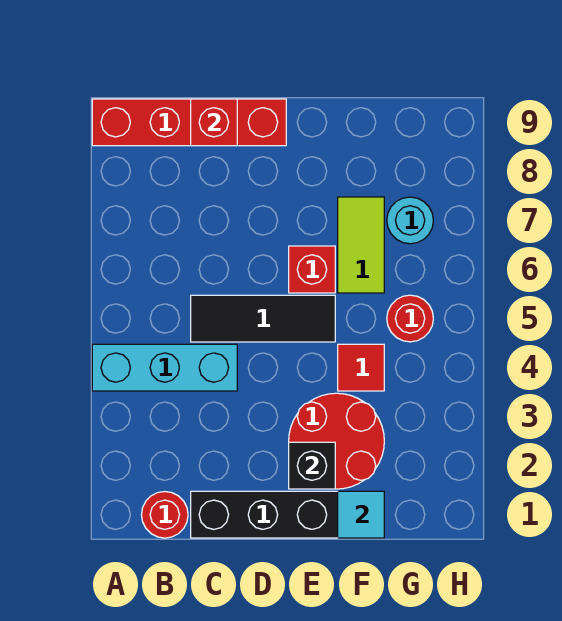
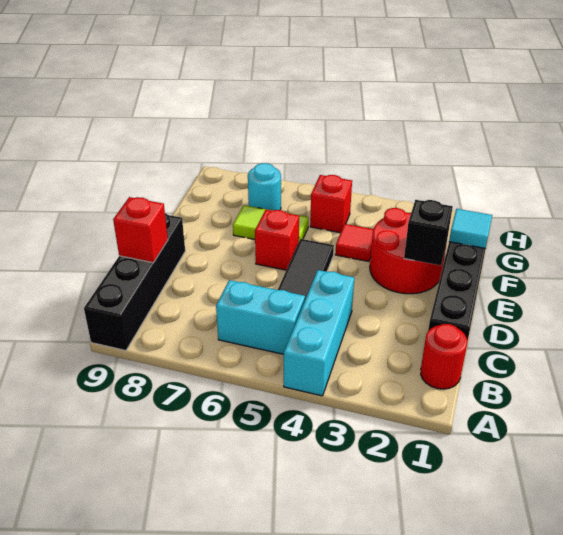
red 1x4 brick [92,99,286,146] -> black 1x4 brick [84,213,185,351]
none -> cyan 1x2 brick [216,280,305,354]
red 1x1 round brick [387,295,433,342] -> red 1x1 brick [310,175,352,233]

